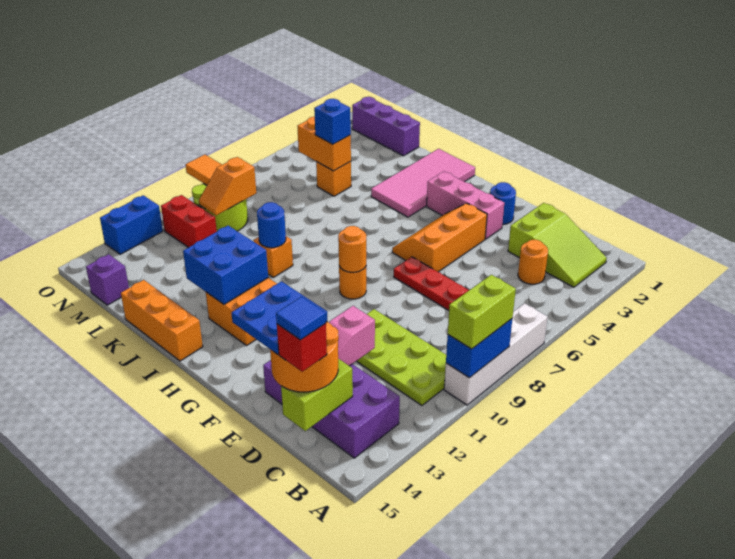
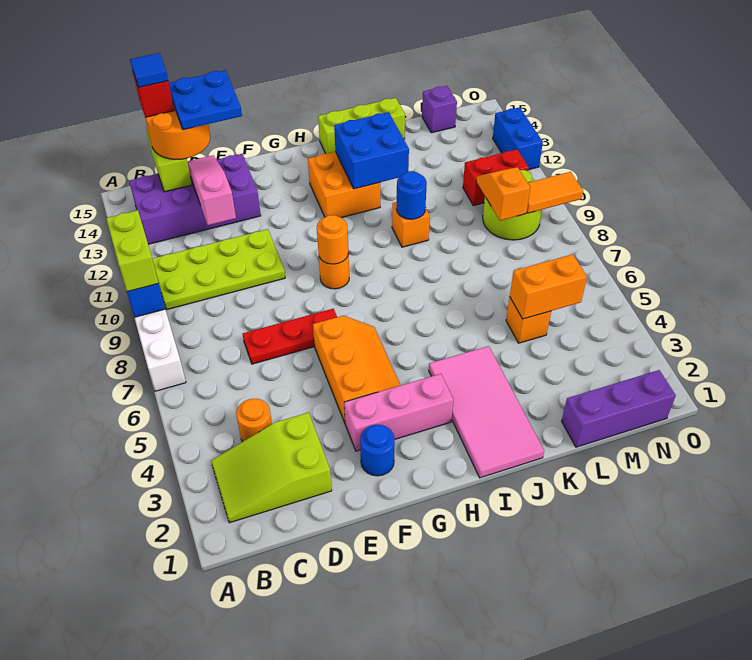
orange 1x3 brick [121,280,203,361] -> lime 1x3 brick [318,98,405,154]
blue 1x1 brick [314,99,351,144] -> none

